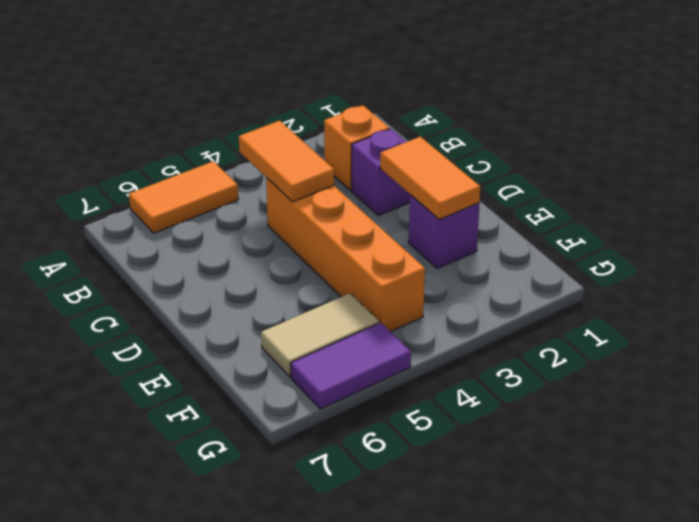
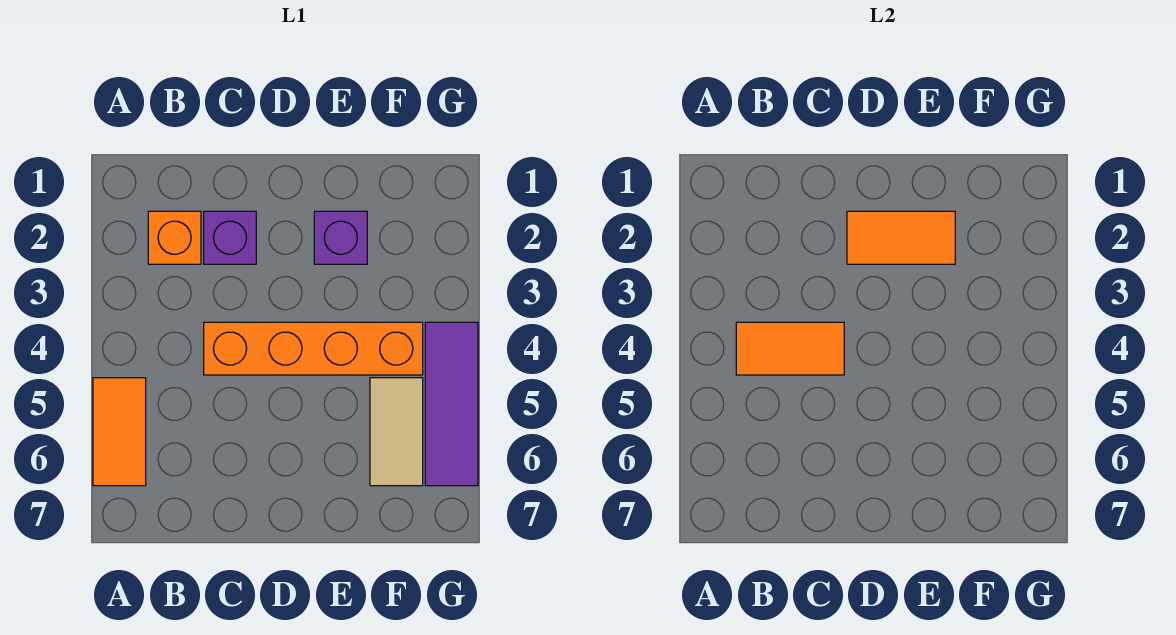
purple 1x2 tile [291,323,411,409] -> purple 1x3 tile [425,322,478,486]

